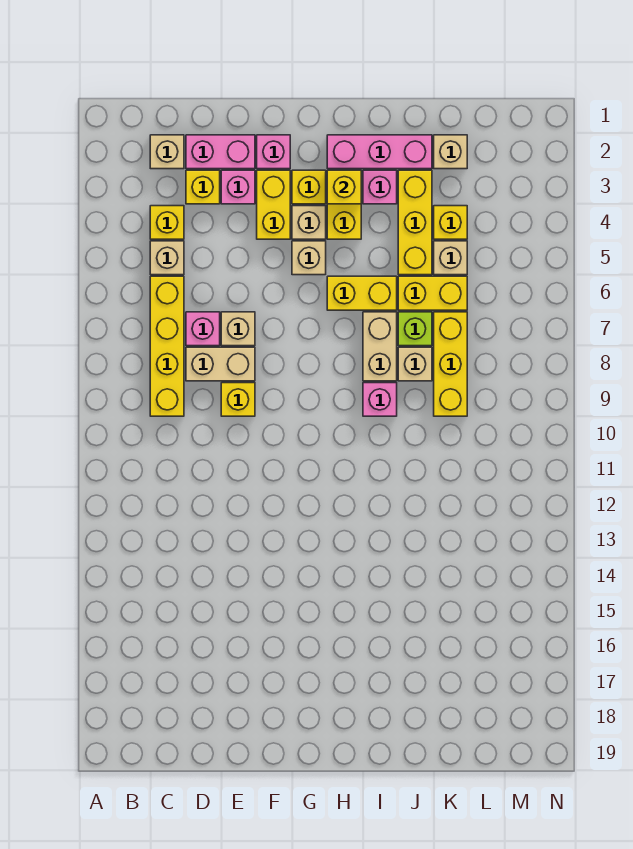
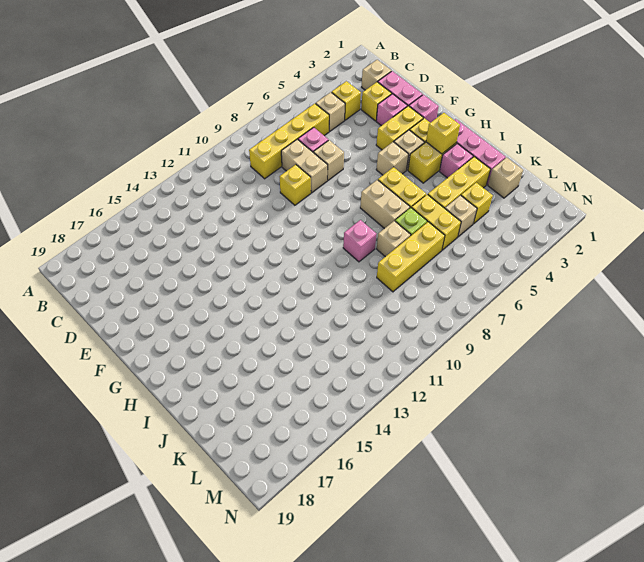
tan 1x2 brick [363,312,397,381] -> tan 1x2 brick turned to [360,180,410,229]

